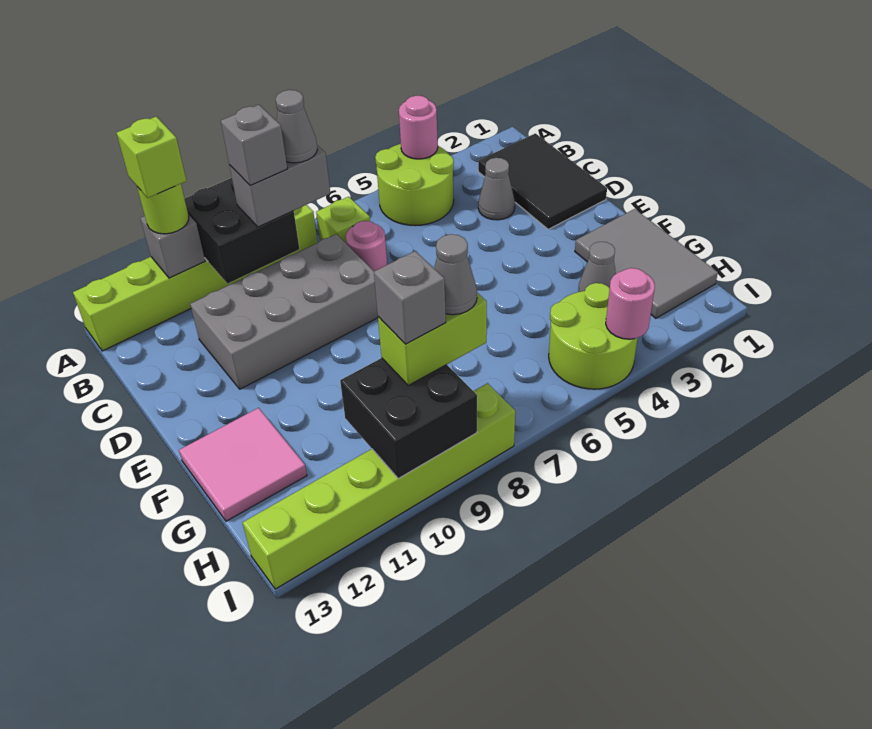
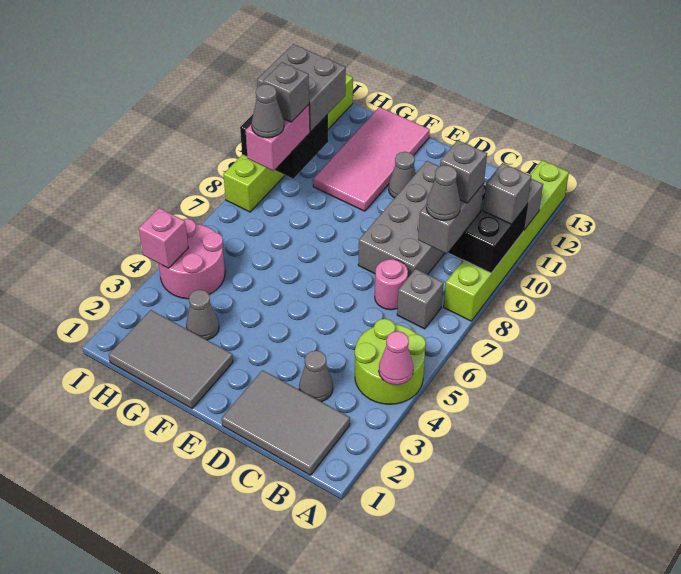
pink 1x1 round brick [399,96,438,159] -> pink 1x1 cone [379,331,413,385]
none -> grey 1x1 brick [483,163,532,224]
lime 1x1 round brick [137,184,189,234] -> none
lime 1x1 brick [117,117,186,198] -> none
black 2x3 tile [478,133,607,229] -> grey 2x3 tile [222,370,350,475]
lime 1x1 brick [316,197,370,243] -> grey 1x1 brick [397,269,443,329]
none -> grey 1x1 cone [389,152,416,198]
pink 2x2 tile [179,408,307,521] -> pink 2x4 tile [313,107,430,211]
lime 2x2 round brick [549,283,637,389] -> pink 2x2 round brick [158,219,225,299]
lime 1x2 brick [378,293,487,385] -> pink 1x2 brick [246,105,310,171]
none -> grey 2x2 brick [257,44,346,132]
pink 1x1 round brick [606,268,655,339] -> pink 1x1 brick [139,208,188,268]

